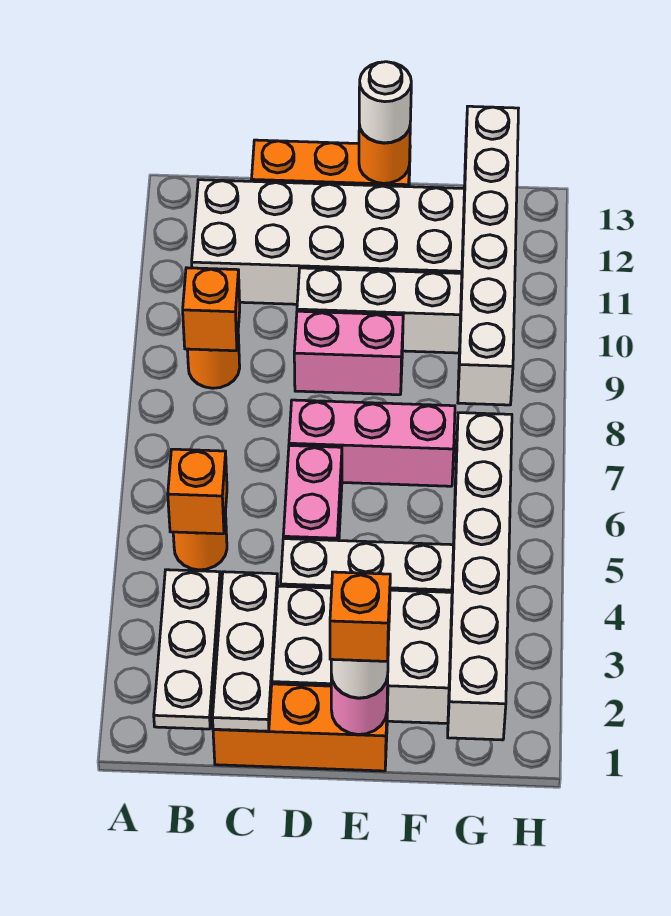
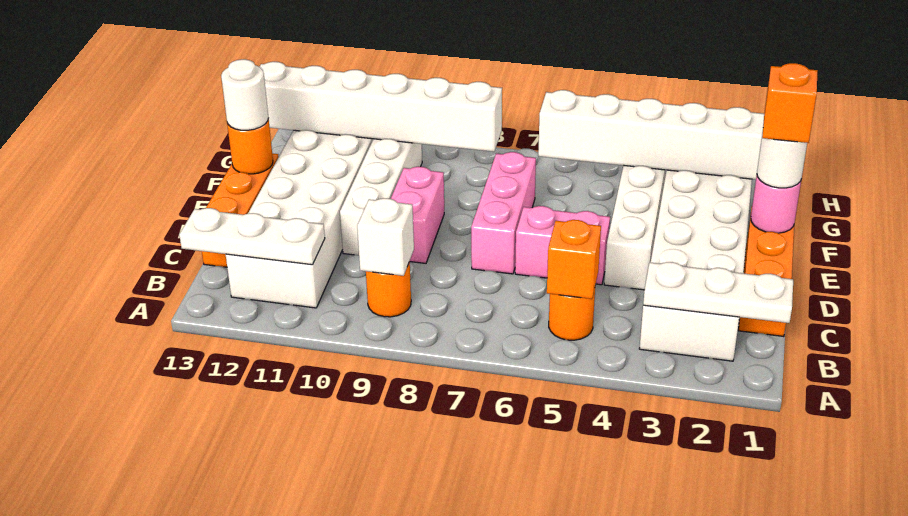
orange 1x1 brick [183,268,240,351] -> white 1x1 brick [357,198,414,276]
white 1x3 plate [213,572,278,731] -> white 1x3 plate moved to [179,208,325,265]

